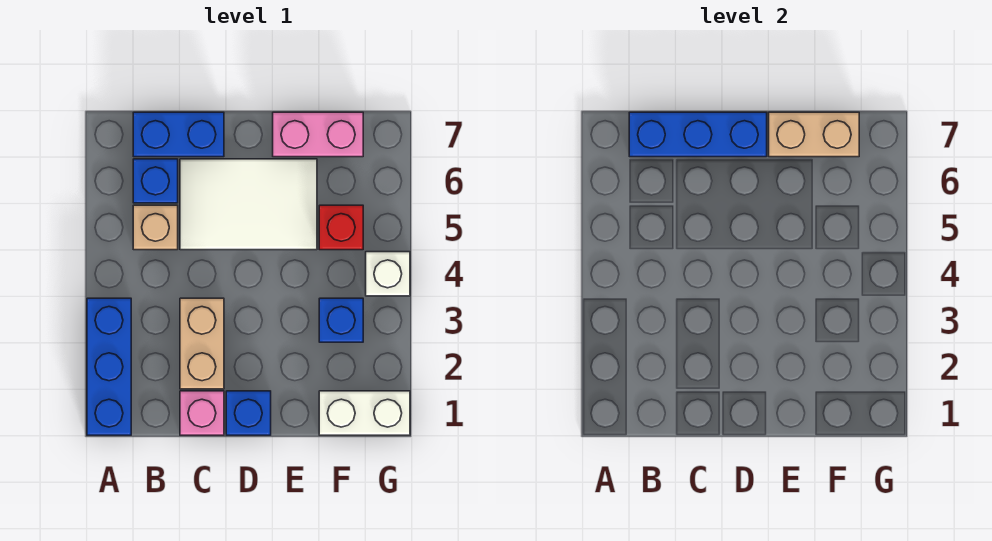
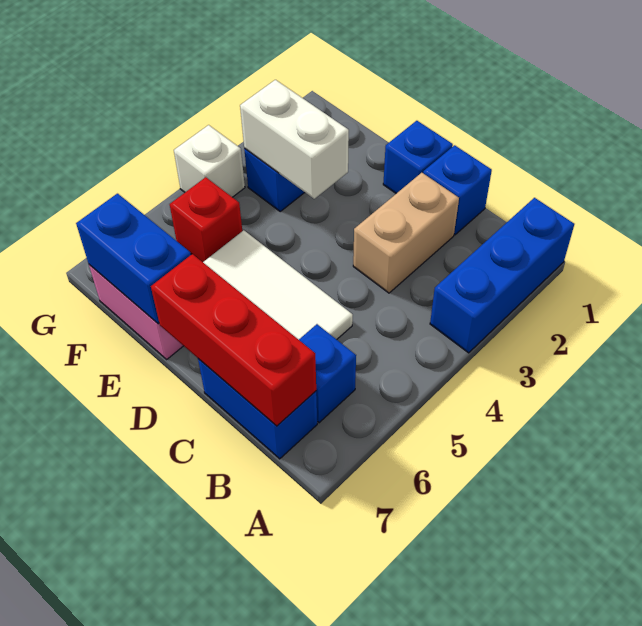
tan 1x1 brick [133,205,178,250] -> none
blue 1x3 brick [629,112,767,157] -> red 1x3 brick [151,254,316,426]
pink 1x1 brick [180,391,224,435] -> blue 1x1 brick [423,145,492,235]
tan 1x2 brick [769,112,859,157] -> blue 1x2 brick [76,194,191,324]
white 1x2 brick [319,391,410,435] -> white 1x2 brick moved to [240,80,349,199]

